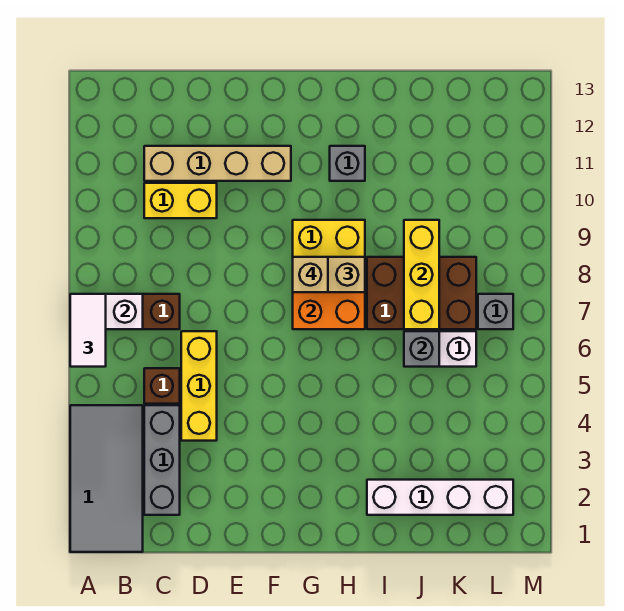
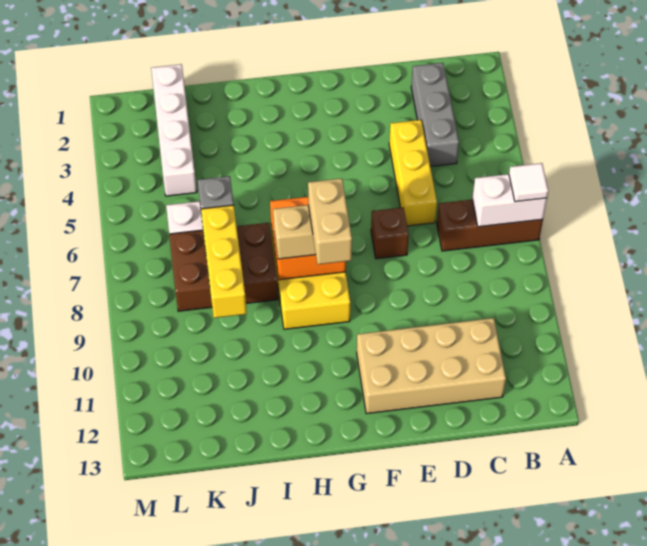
grey 2x4 tile [70,405,143,552] -> none
white 1x2 tile [70,294,106,367] -> white 1x1 tile [509,163,548,202]
brown 1x1 brick [144,368,180,404] -> brown 1x1 brick moved to [371,207,409,259]
yellow 1x2 brick [144,183,217,218] -> none
tan 1x4 brick [144,146,291,181] -> tan 2x4 brick [357,318,506,414]
tan 1x1 brick [293,257,328,292] -> tan 1x2 brick [308,178,352,264]
grey 1x1 brick [330,146,365,181] -> none
white 1x4 brick [367,480,513,515] -> white 1x4 brick turned to [151,64,197,196]
grey 1x1 brick [478,294,513,329] -> none

